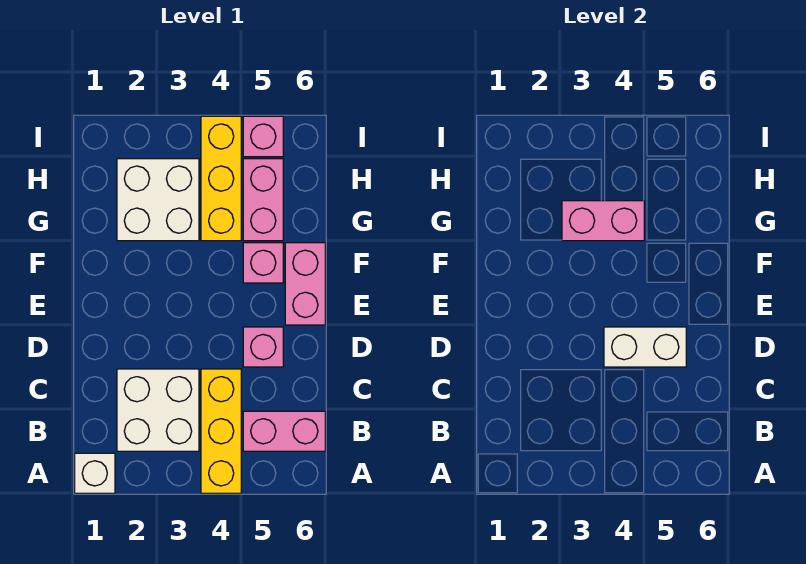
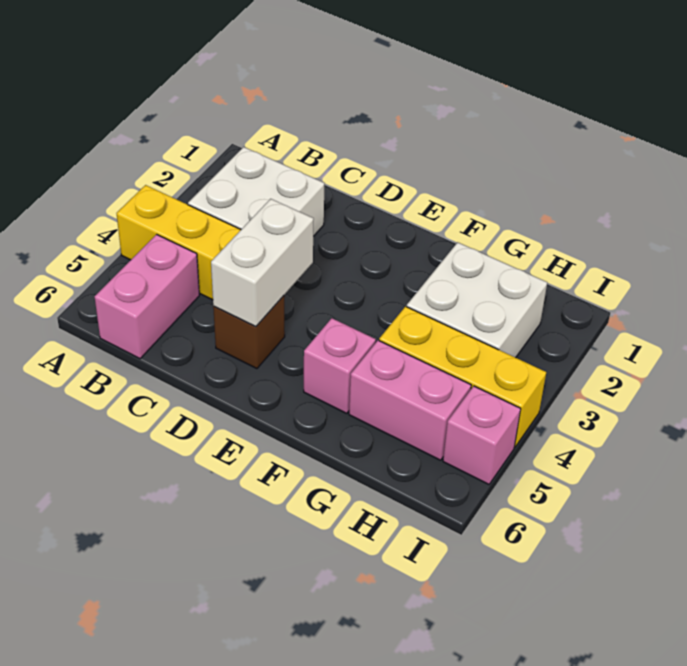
white 1x1 brick [75,453,115,493] -> none
pink 1x1 brick [243,327,283,367] -> brown 1x1 brick [213,296,285,369]
pink 1x2 brick [285,243,325,325] -> none
pink 1x2 brick [562,201,644,241] -> none

